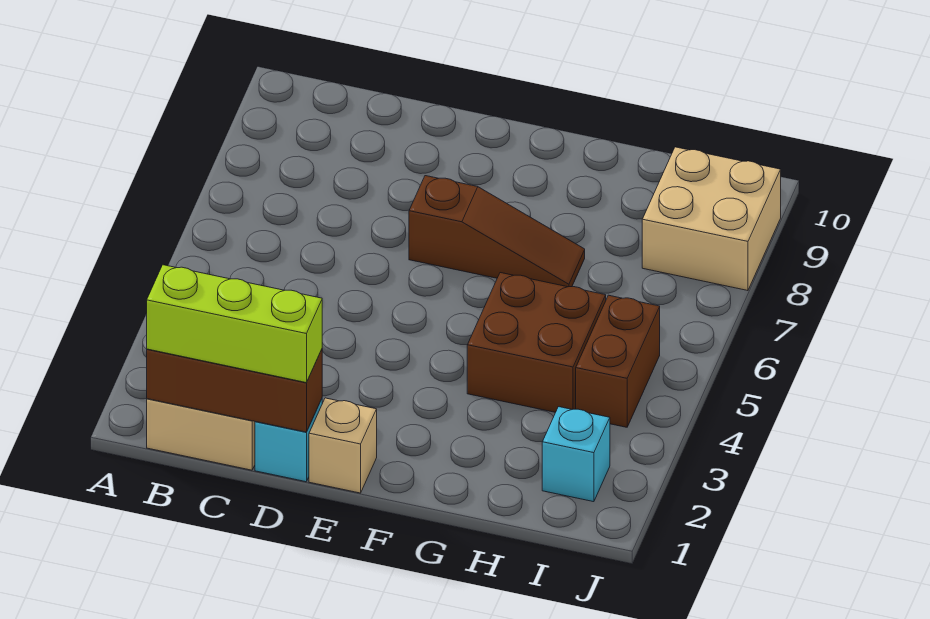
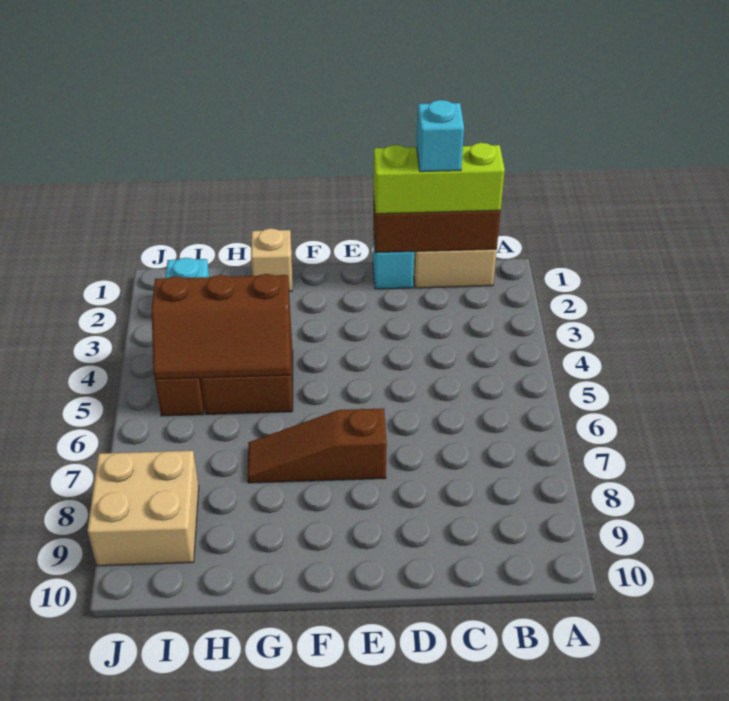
none -> cyan 1x1 brick [417,100,464,172]
tan 1x1 brick [309,398,377,493] -> tan 1x1 brick moved to [251,228,292,292]
none -> brown 2x3 slope [152,274,290,379]

